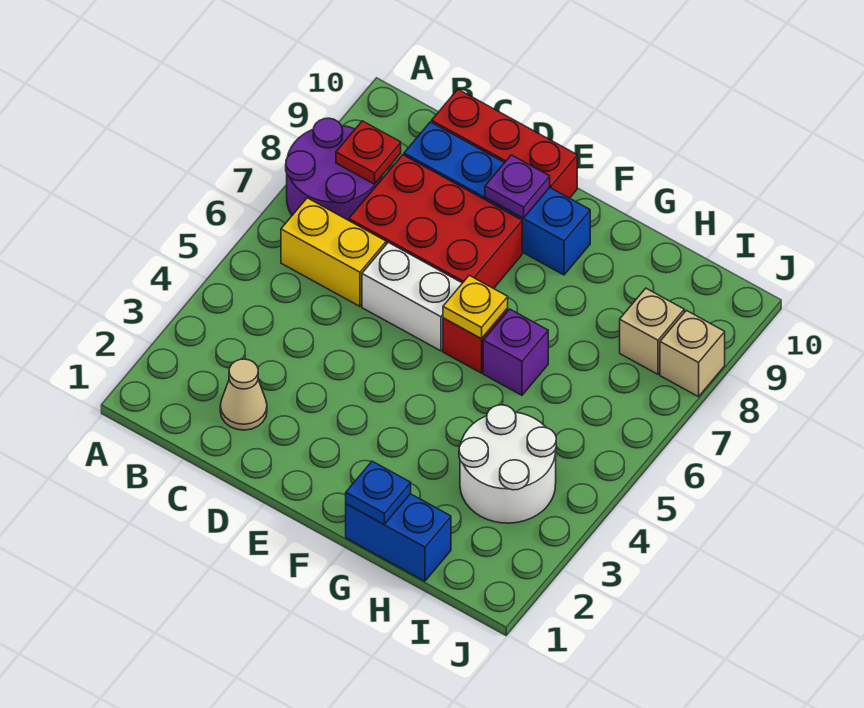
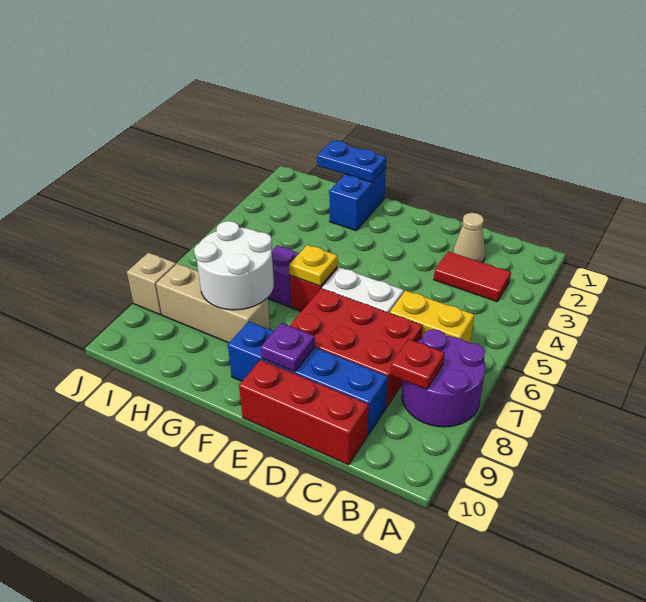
none -> red 1x2 tile [434,252,511,301]
blue 1x2 brick [346,494,451,581] -> blue 1x2 brick turned to [329,168,386,231]
blue 1x1 plate [346,461,411,524] -> blue 1x2 plate [317,141,386,182]
white 2x2 round brick [459,405,556,523] -> white 2x2 round brick moved to [194,221,274,310]
tan 1x1 brick [620,288,684,374] -> tan 1x3 brick [156,264,270,343]

